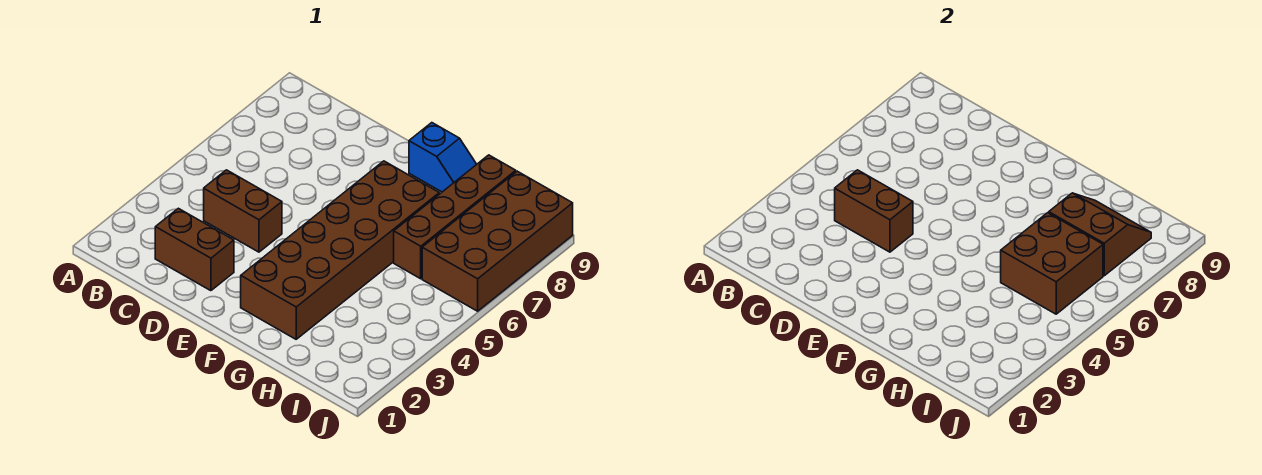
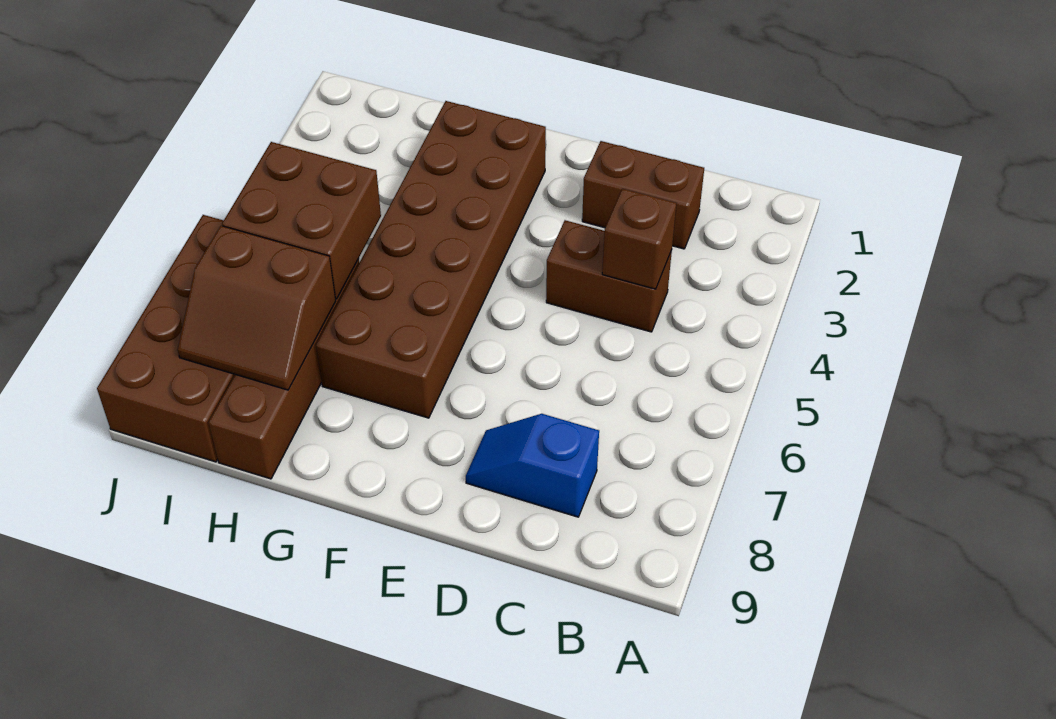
brown 1x2 brick [835,170,913,252] -> brown 1x1 brick [602,189,677,289]
blue 1x2 slope [409,123,477,192] -> blue 1x2 slope moved to [466,414,599,517]

